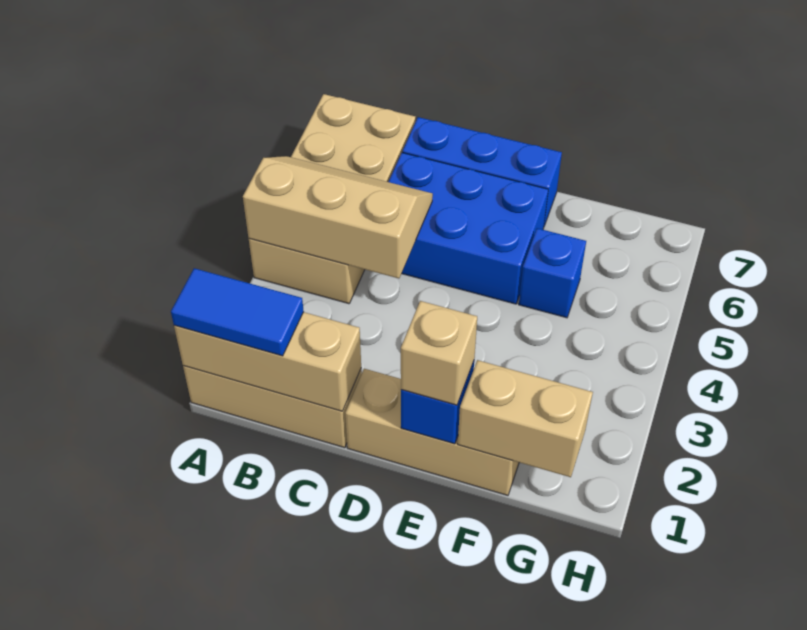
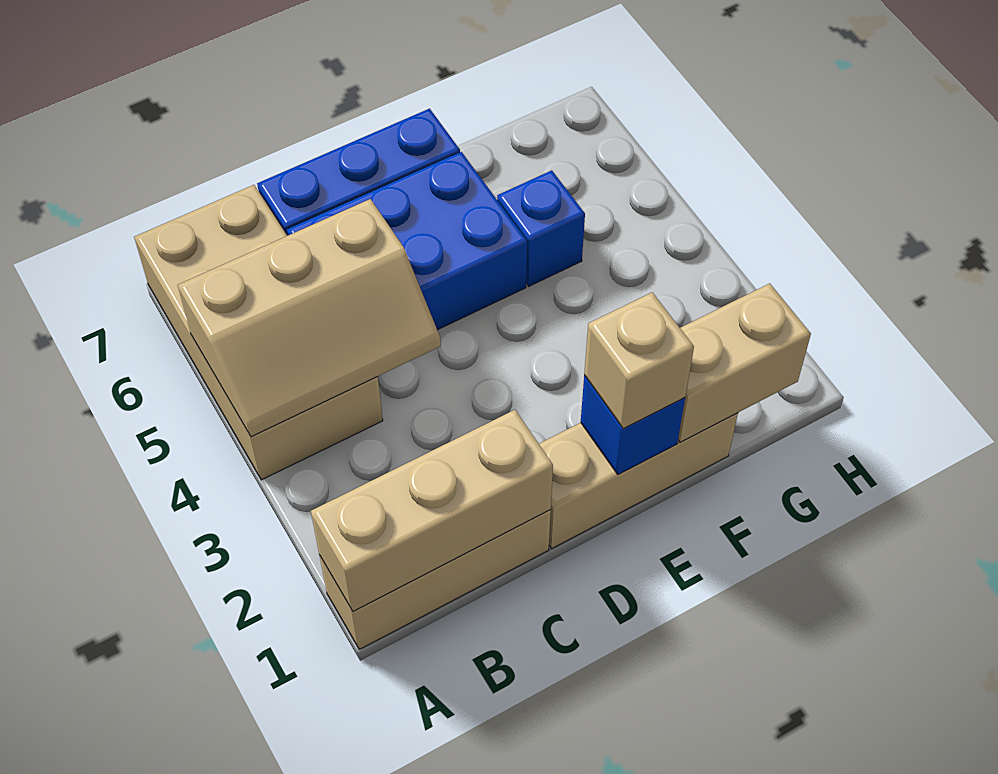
blue 1x2 tile [171,268,304,356] -> none
tan 2x3 slope [243,156,433,278] -> tan 2x3 slope turned to [178,199,441,437]

